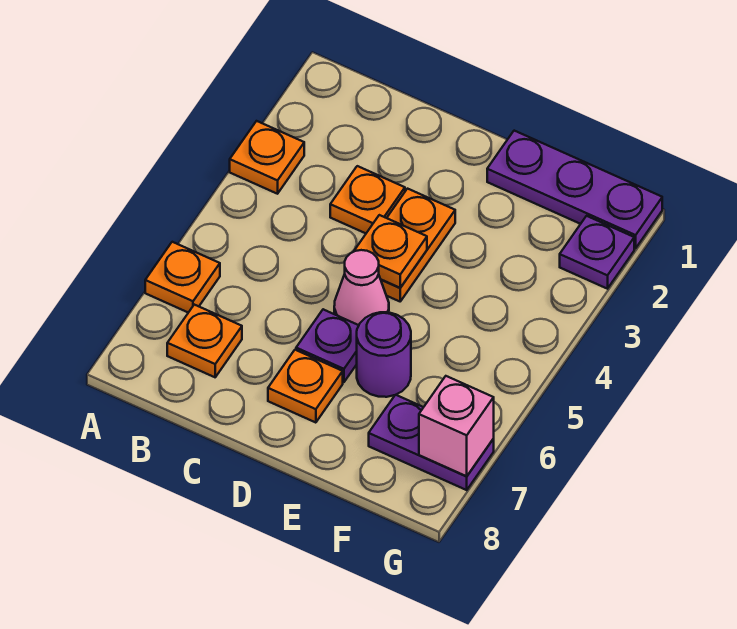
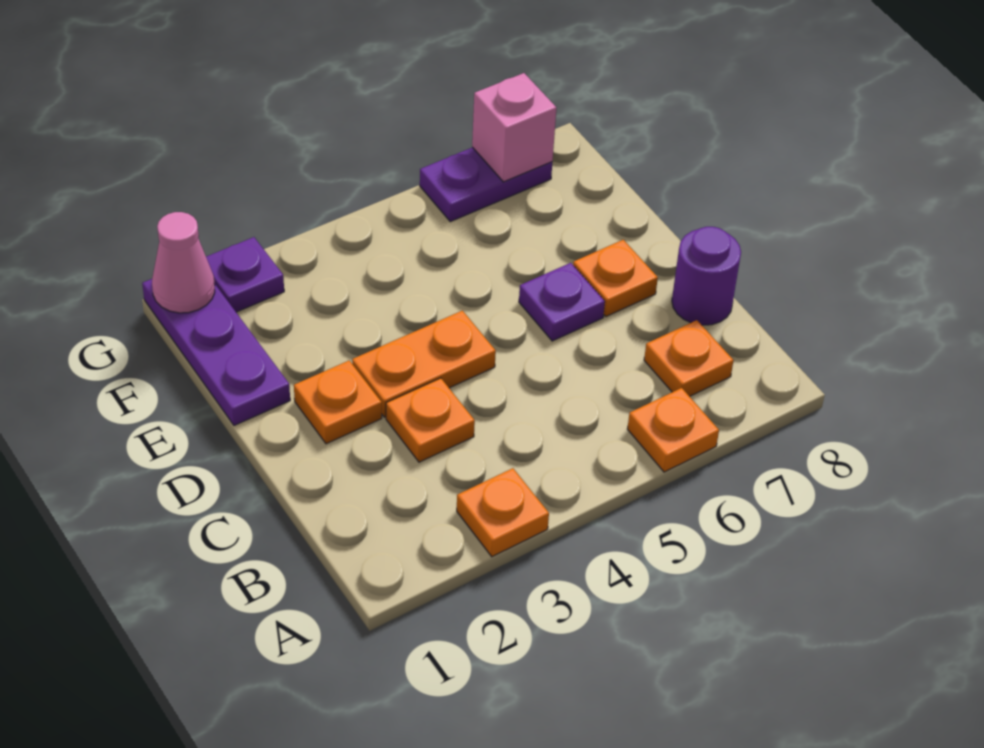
orange 1x1 plate [354,215,427,288] -> orange 1x1 plate moved to [294,360,382,444]
pink 1x1 cone [334,250,389,325] -> pink 1x1 cone moved to [152,212,215,313]
purple 1x1 round brick [357,312,411,397] -> purple 1x1 round brick moved to [672,227,741,325]
purple 1x2 plate [369,395,494,490] -> purple 1x2 plate turned to [420,147,552,222]

